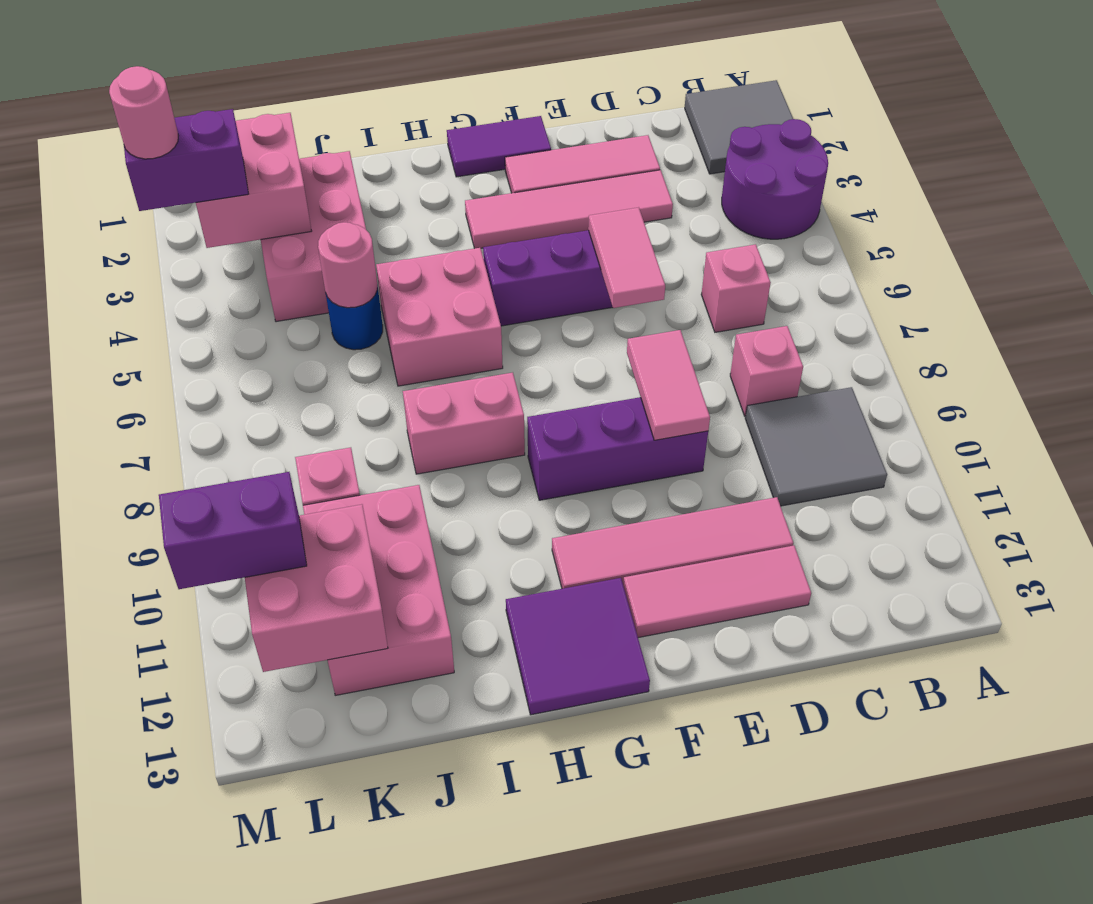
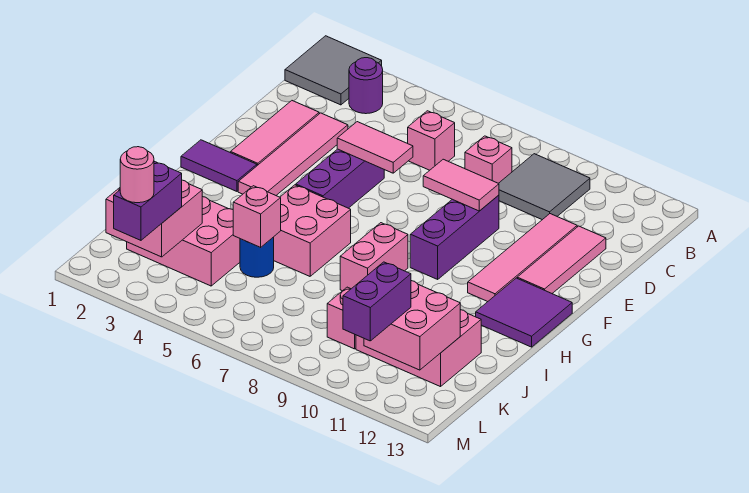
purple 2x2 round brick [722,119,828,239] -> purple 1x1 round brick [349,58,383,114]
purple 1x2 tile [447,116,551,177] -> purple 1x2 tile turned to [181,140,257,191]
pink 1x1 round brick [318,222,377,308] -> pink 1x1 brick [233,186,281,247]

